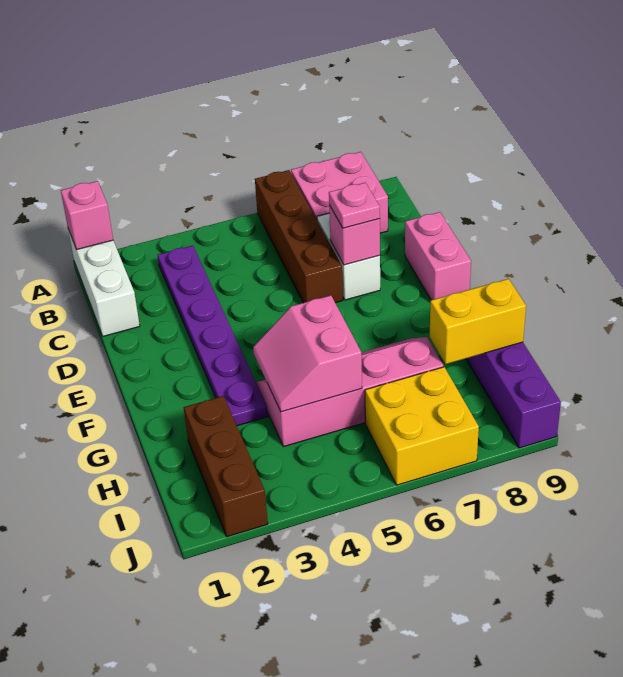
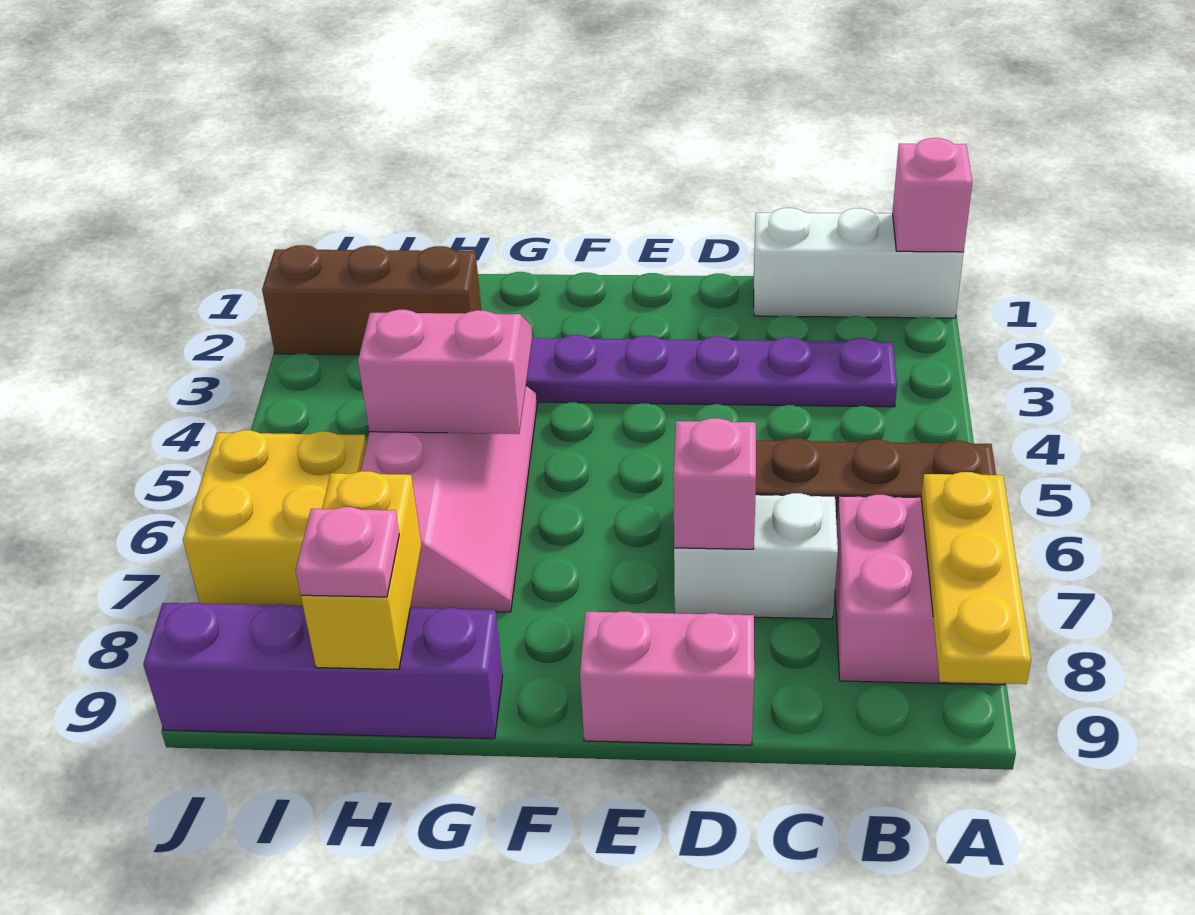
none -> yellow 1x3 plate [921,472,1031,684]
pink 1x1 plate [329,183,380,228] -> pink 1x1 plate moved to [296,507,399,597]

